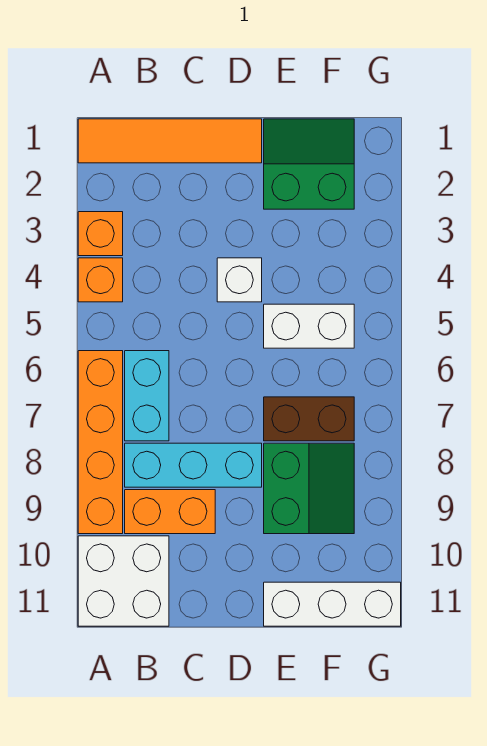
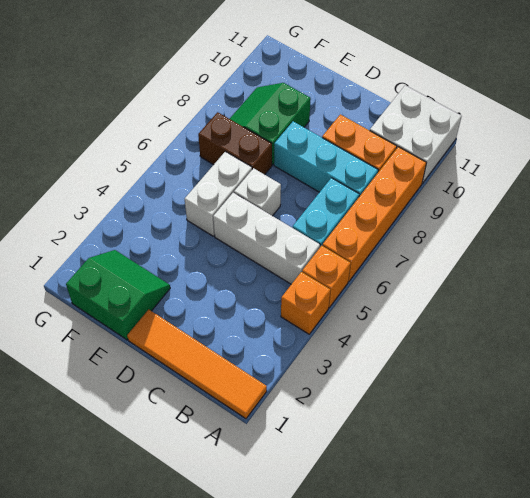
orange 1x1 brick [78,212,123,256] -> orange 1x1 brick moved to [302,246,351,307]
white 1x1 brick [217,258,262,302] -> white 1x1 brick moved to [234,168,281,216]
green 2x2 slope [264,119,354,209] -> green 2x2 slope turned to [66,250,170,340]
white 1x2 brick [264,304,354,348] -> white 1x2 brick turned to [185,152,252,236]
white 1x3 brick [264,582,401,626] -> white 1x3 brick moved to [213,193,320,284]

